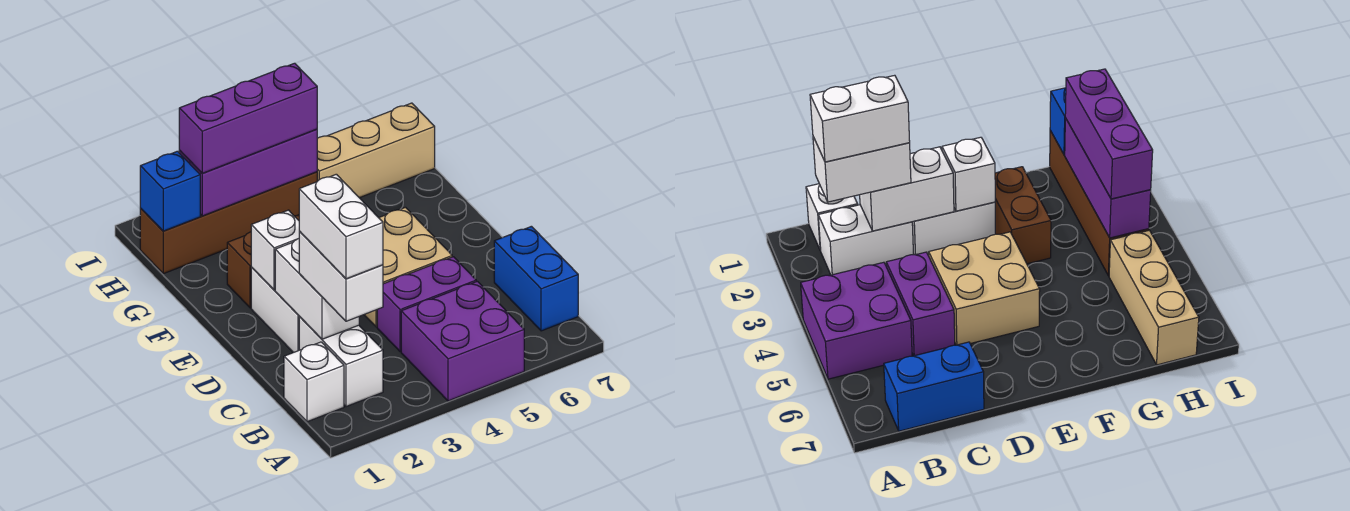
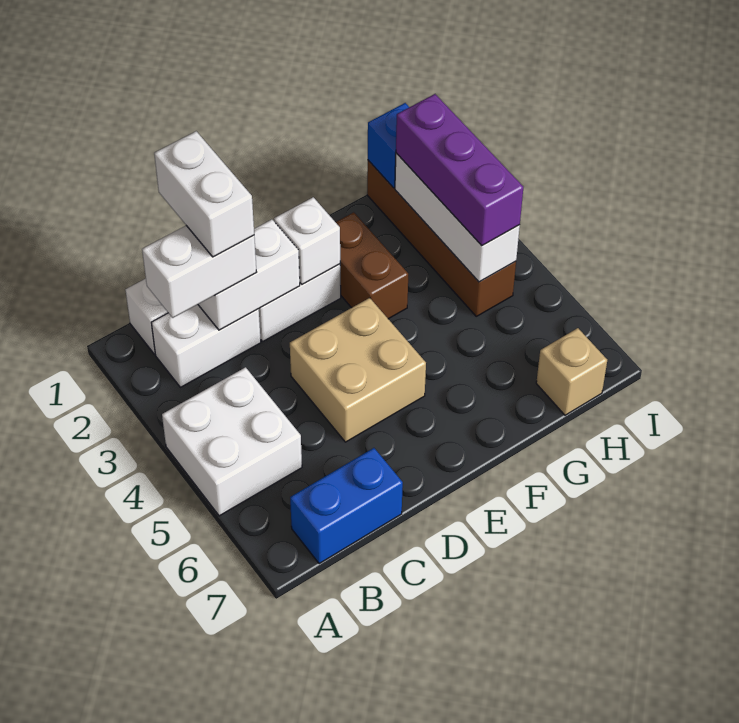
purple 2x2 brick [401,281,524,401] -> white 2x2 brick [162,367,302,516]
white 1x2 brick [299,174,383,279] -> white 1x2 brick turned to [154,131,254,257]
purple 1x2 brick [377,257,476,352] -> none
purple 1x3 brick [179,129,317,216] -> white 1x3 brick [395,153,520,282]
tan 1x3 brick [317,103,435,198] -> tan 1x1 brick [536,328,607,415]

